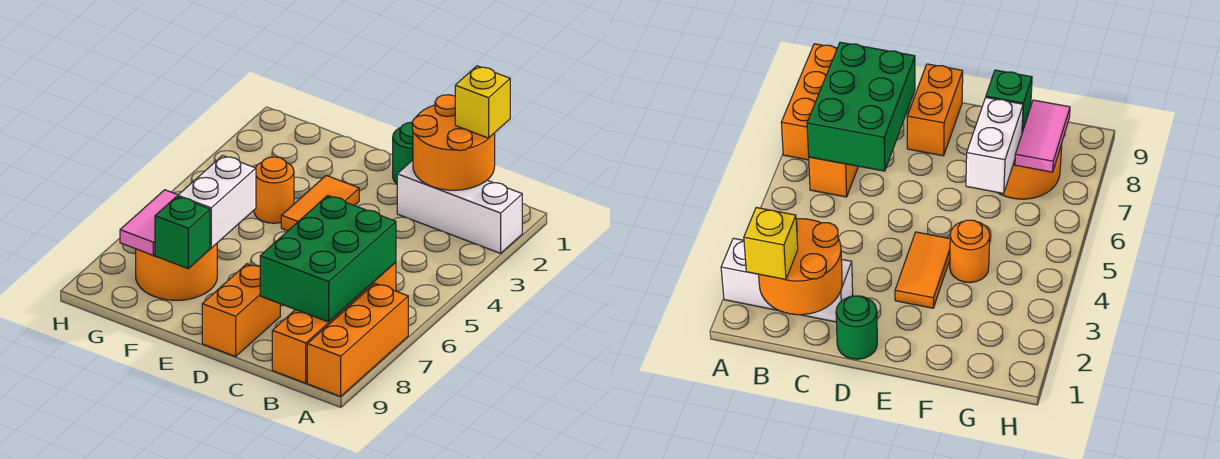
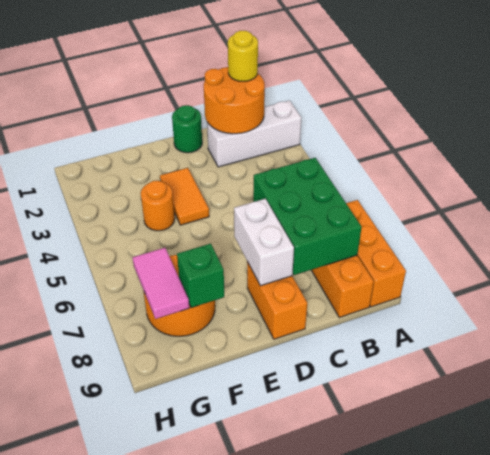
yellow 1x1 brick [455,66,510,138] -> yellow 1x1 round brick [228,31,258,81]
white 1x2 brick [178,156,256,248] -> white 1x2 brick moved to [234,199,294,286]

